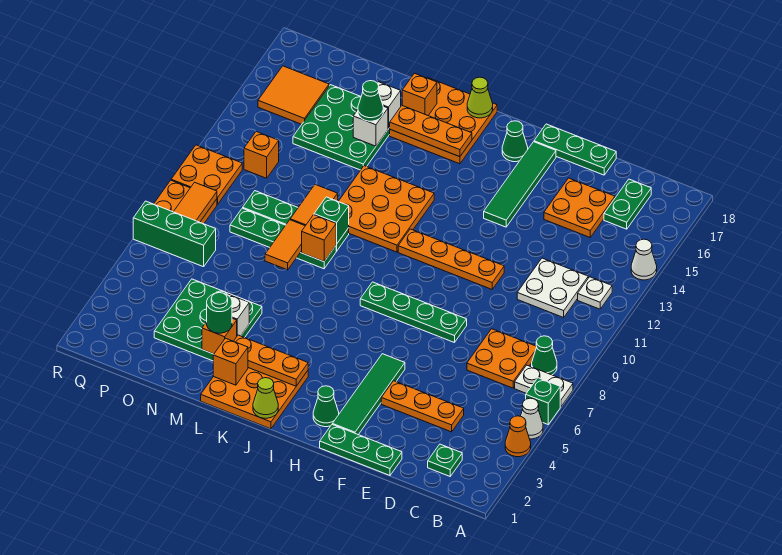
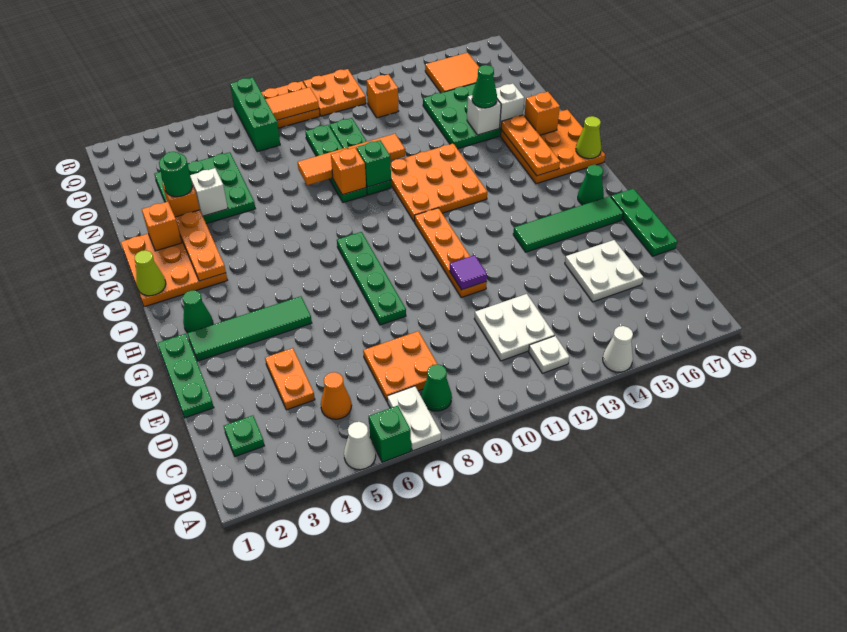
orange 1x1 cone [505,416,531,457] -> orange 1x1 cone moved to [321,372,351,419]
green 1x2 plate [604,179,651,229] -> none
orange 1x3 plate [381,381,464,432] -> orange 1x2 plate [265,348,315,410]
orange 2x2 plate [544,178,615,237] -> white 2x2 plate [565,240,643,302]
none -> purple 1x1 tile [450,255,487,290]

